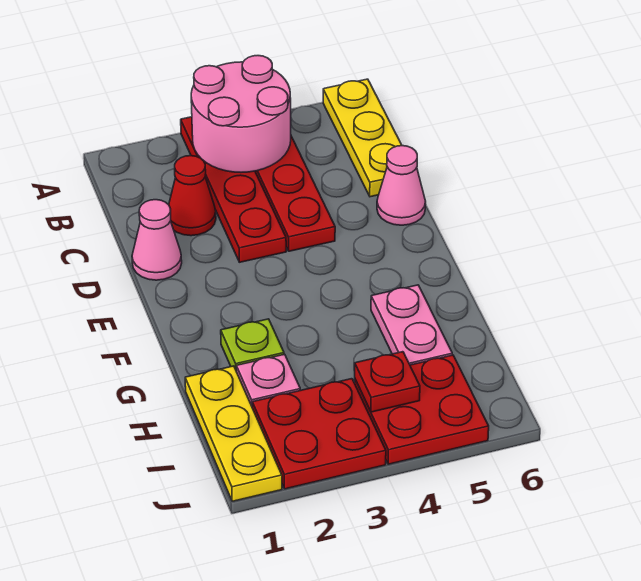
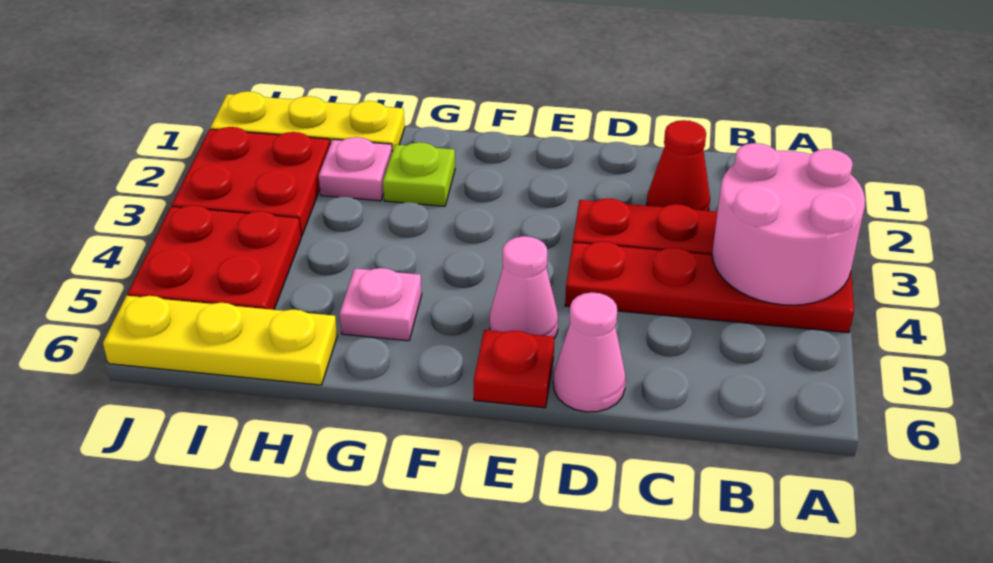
yellow 1x3 plate [323,79,402,197] -> yellow 1x3 plate moved to [103,296,337,385]
pink 1x1 cone [132,200,182,280] -> pink 1x1 cone moved to [490,236,558,339]
pink 1x2 plate [371,285,452,365] -> pink 1x1 plate [340,268,422,341]
red 1x1 plate [355,352,420,412] -> red 1x1 plate moved to [474,330,554,408]

